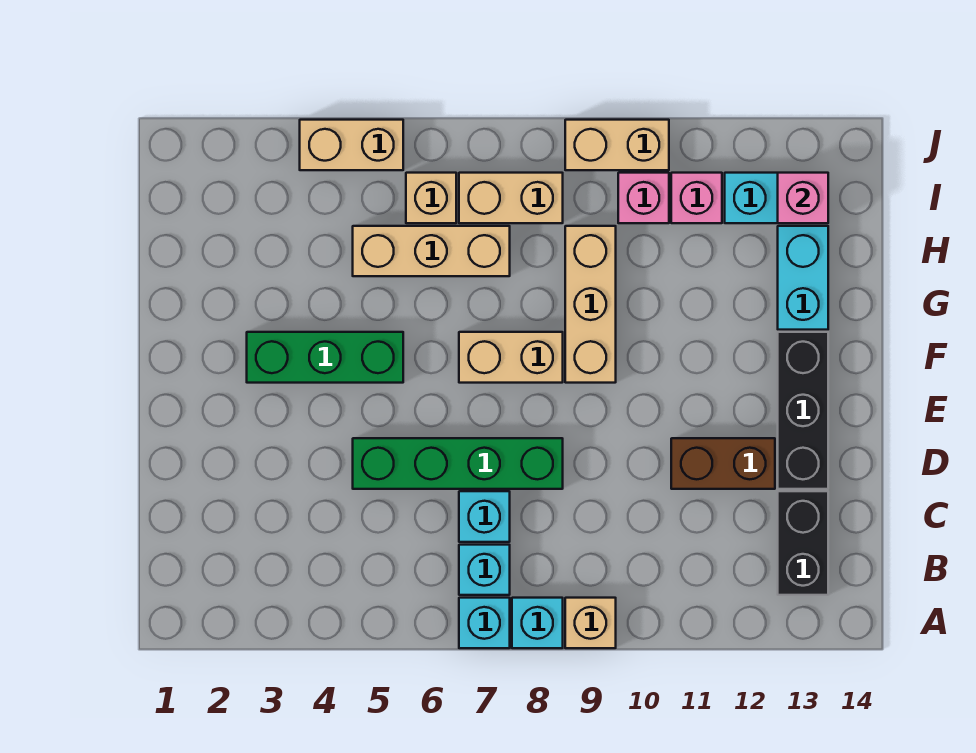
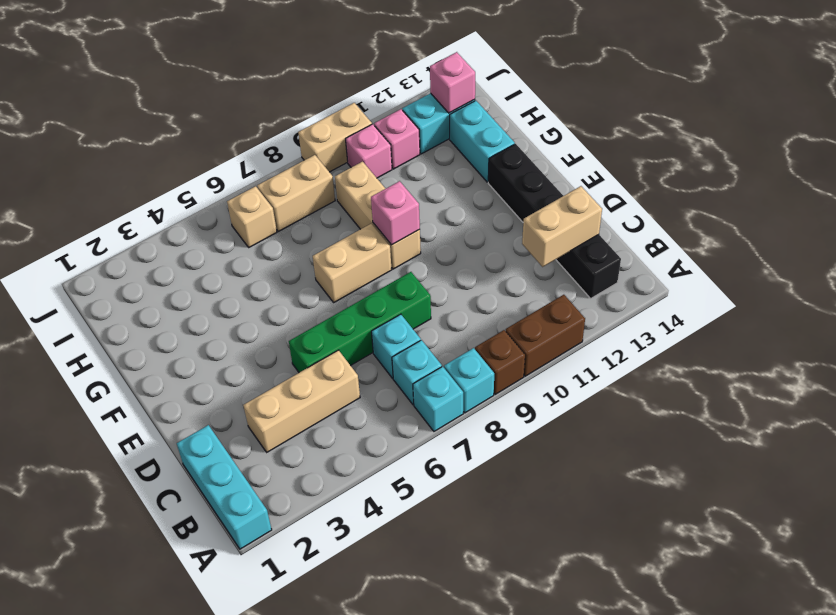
none -> cyan 1x3 brick [177,425,272,549]
tan 1x1 brick [565,598,616,648] -> brown 1x1 brick [475,330,525,395]
brown 1x2 brick [671,438,775,489] -> brown 1x2 brick moved to [506,295,585,376]
green 1x3 brick [247,332,403,383] -> none
none -> pink 1x1 brick [371,181,420,245]
tan 1x3 brick [353,226,510,276] -> tan 1x3 brick moved to [243,350,360,452]
tan 1x2 brick [300,120,403,170] -> tan 1x2 brick moved to [522,186,602,267]

